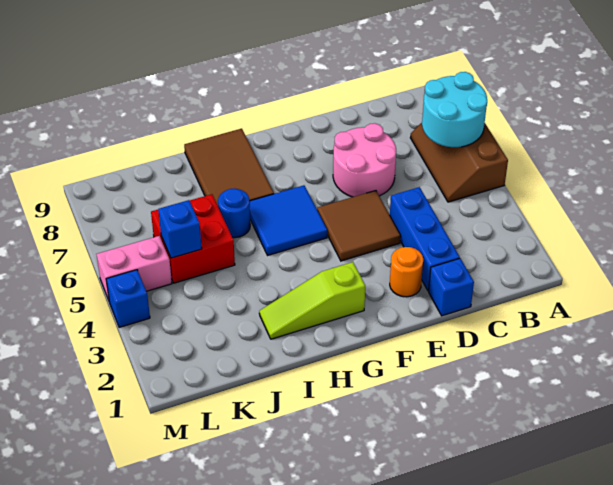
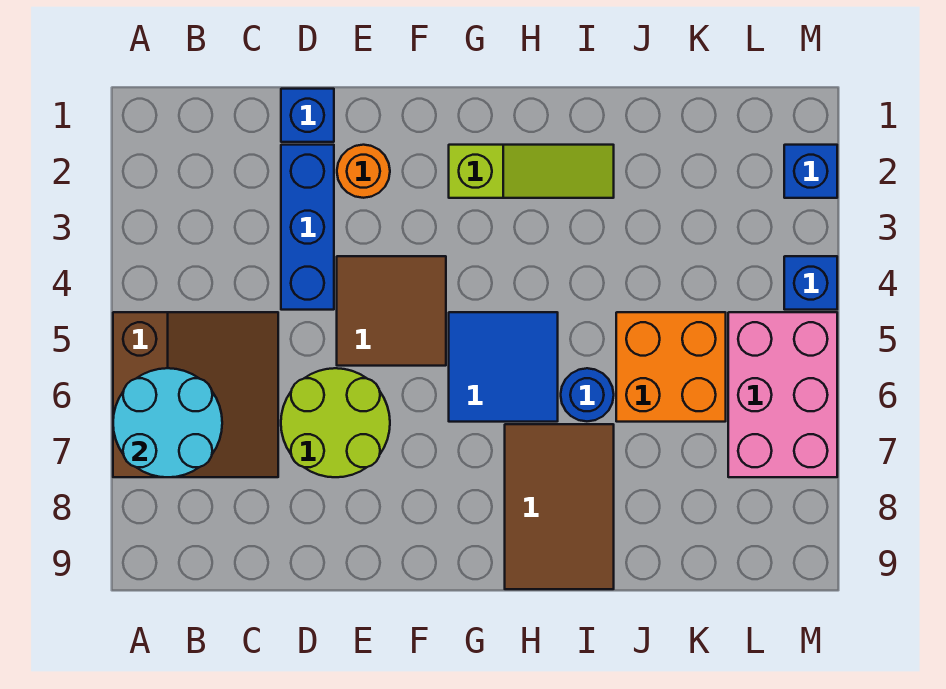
brown 2x3 slope [410,123,508,202] -> brown 3x3 slope [113,312,278,477]
pink 2x2 round brick [333,123,396,197] -> lime 2x2 round brick [281,368,390,477]
red 2x2 brick [151,194,235,283] -> orange 2x2 brick [616,312,726,422]
blue 1x1 brick [158,200,202,258] -> blue 1x1 brick moved to [784,145,837,198]
pink 1x2 brick [96,236,172,300] -> pink 2x3 brick [728,312,837,477]

